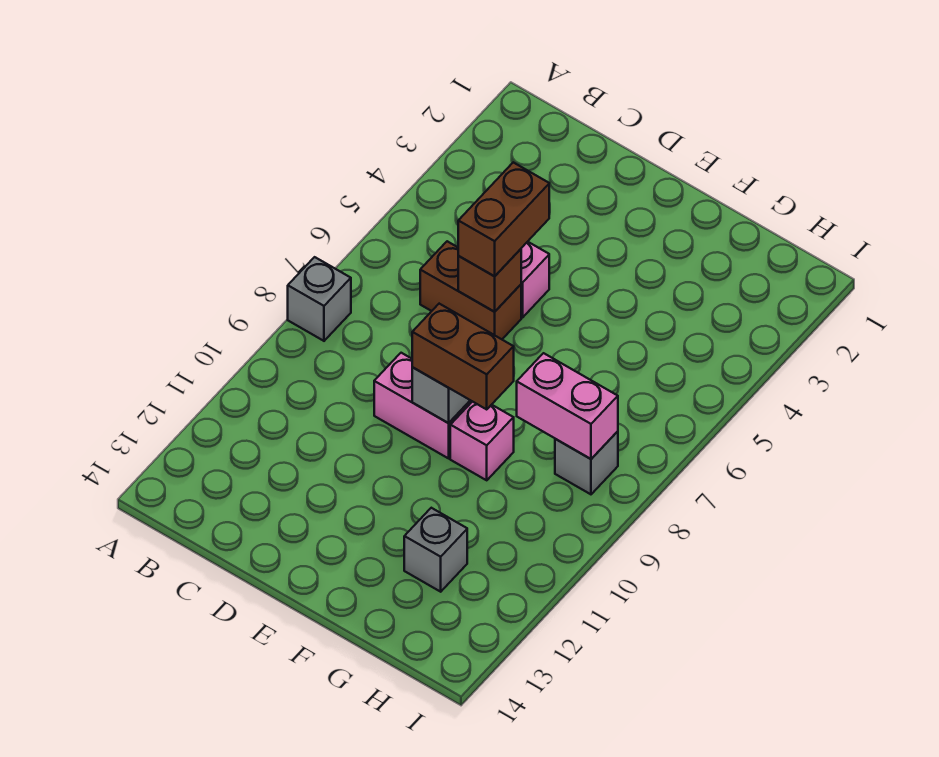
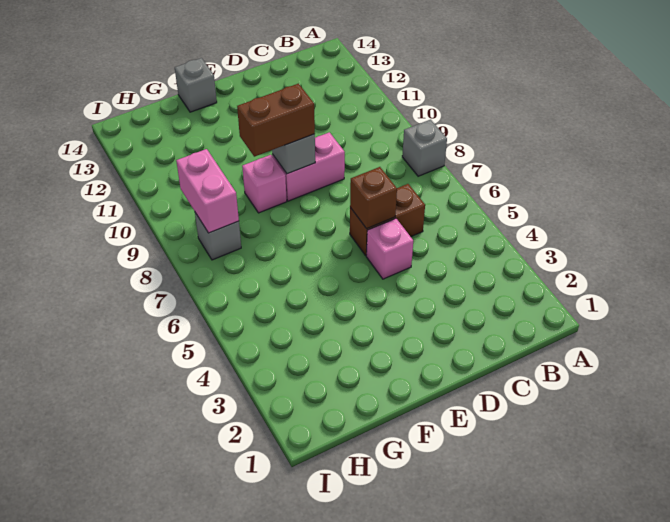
brown 1x2 brick [458,162,549,276] -> none
pink 1x2 brick [517,353,618,459] -> pink 1x2 brick turned to [176,149,239,233]
grey 1x1 brick [404,508,467,592] -> grey 1x1 brick moved to [175,58,217,112]

